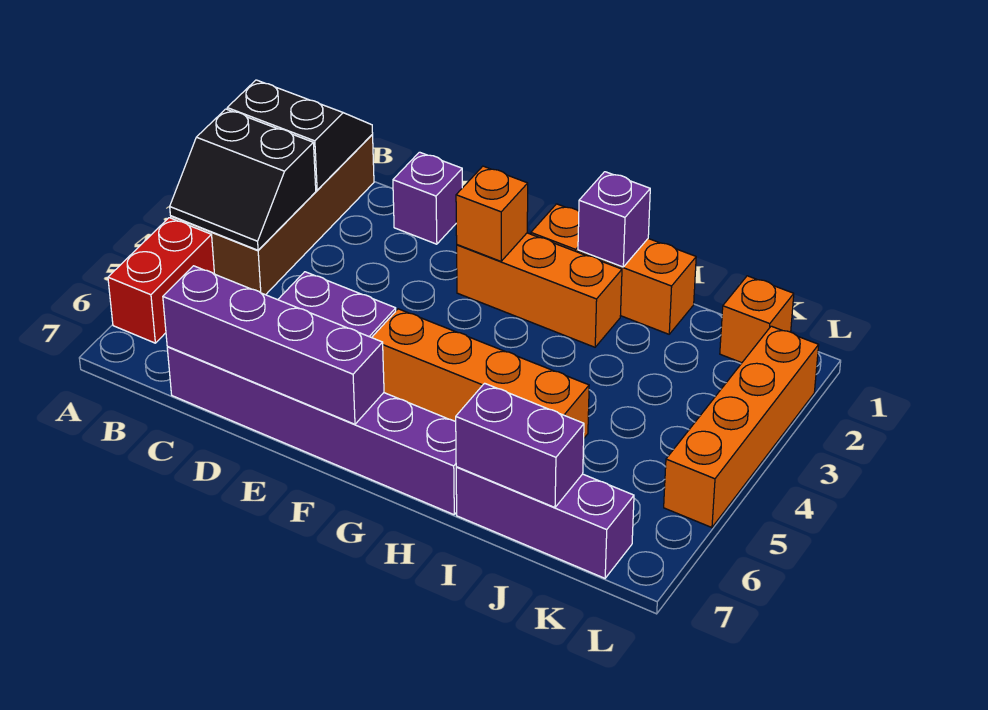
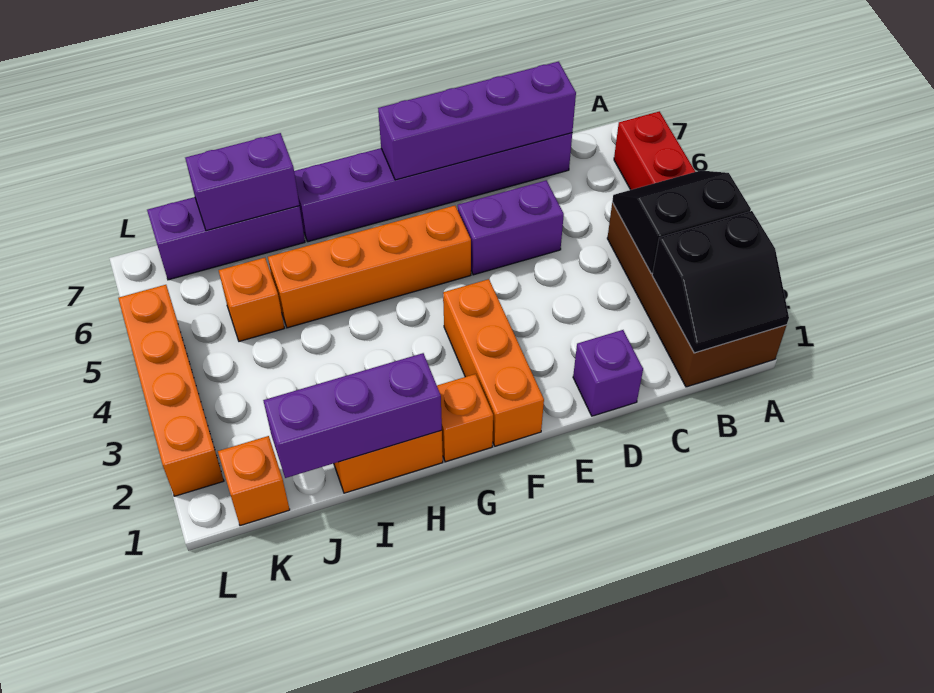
orange 1x3 brick [457,233,622,347] -> orange 1x3 brick turned to [443,279,544,446]
orange 1x1 brick [456,166,528,261] -> orange 1x1 brick moved to [219,258,284,341]
purple 1x1 brick [578,172,650,267] -> purple 1x3 brick [263,353,442,478]

